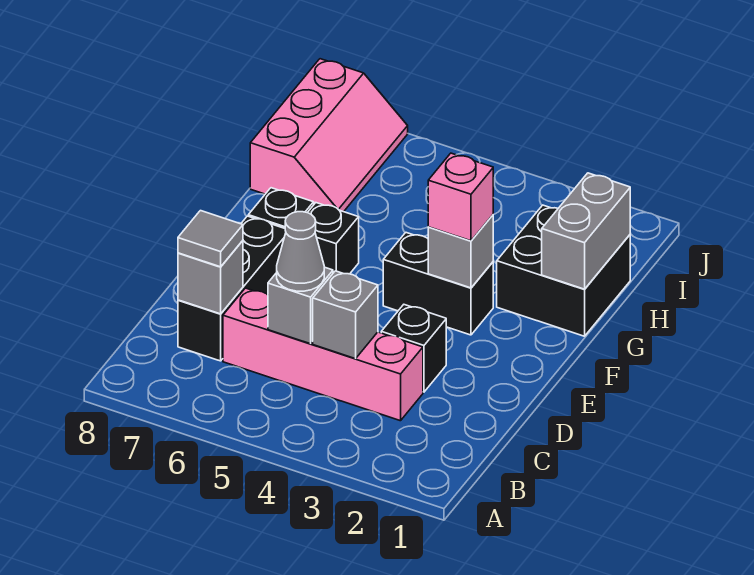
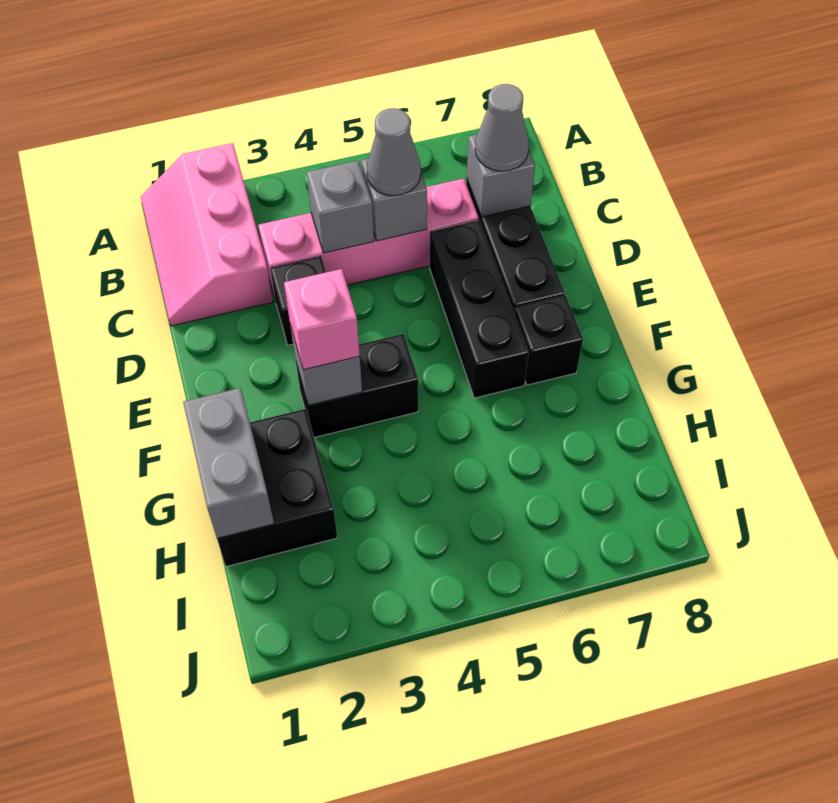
grey 1x1 tile [178,211,243,267] -> grey 1x1 cone [475,84,529,171]
black 1x1 brick [307,203,359,274] -> black 1x3 brick [430,220,529,398]
pink 2x3 slope [250,59,408,212] -> pink 2x3 slope moved to [141,143,273,326]

